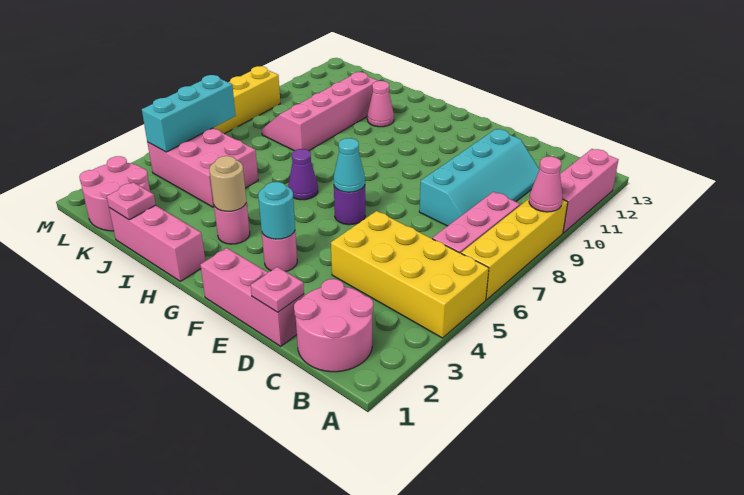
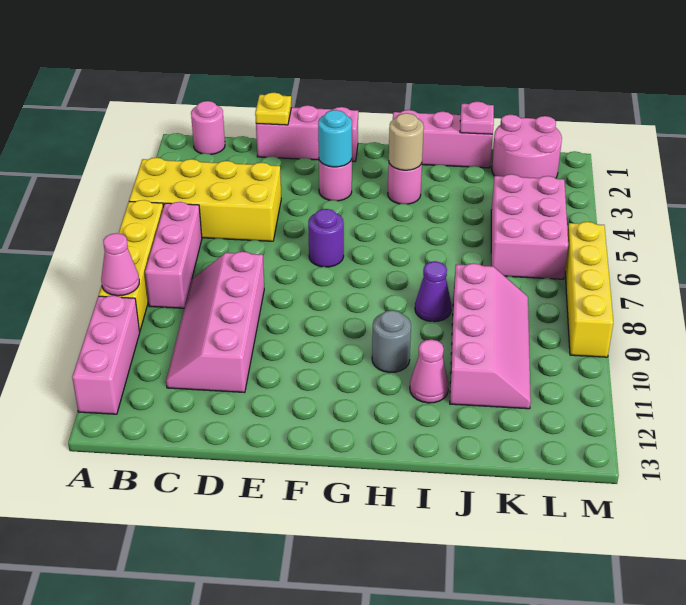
pink 2x2 round brick [294,279,373,372] -> pink 1x1 round brick [191,101,225,154]
cyan 2x4 slope [419,129,540,226] -> pink 2x4 slope [166,252,264,393]
pink 1x1 plate [251,267,304,312] -> yellow 1x1 plate [255,93,291,125]
cyan 1x1 cone [334,138,365,192] -> none
purple 1x1 cone [288,149,318,200] -> purple 1x1 cone moved to [415,261,451,322]
none -> grey 1x1 round brick [372,310,411,372]
pink 2x3 brick [147,128,258,207] -> pink 2x3 brick turned to [491,174,568,279]
cyan 1x3 brick [142,75,236,152] -> none

